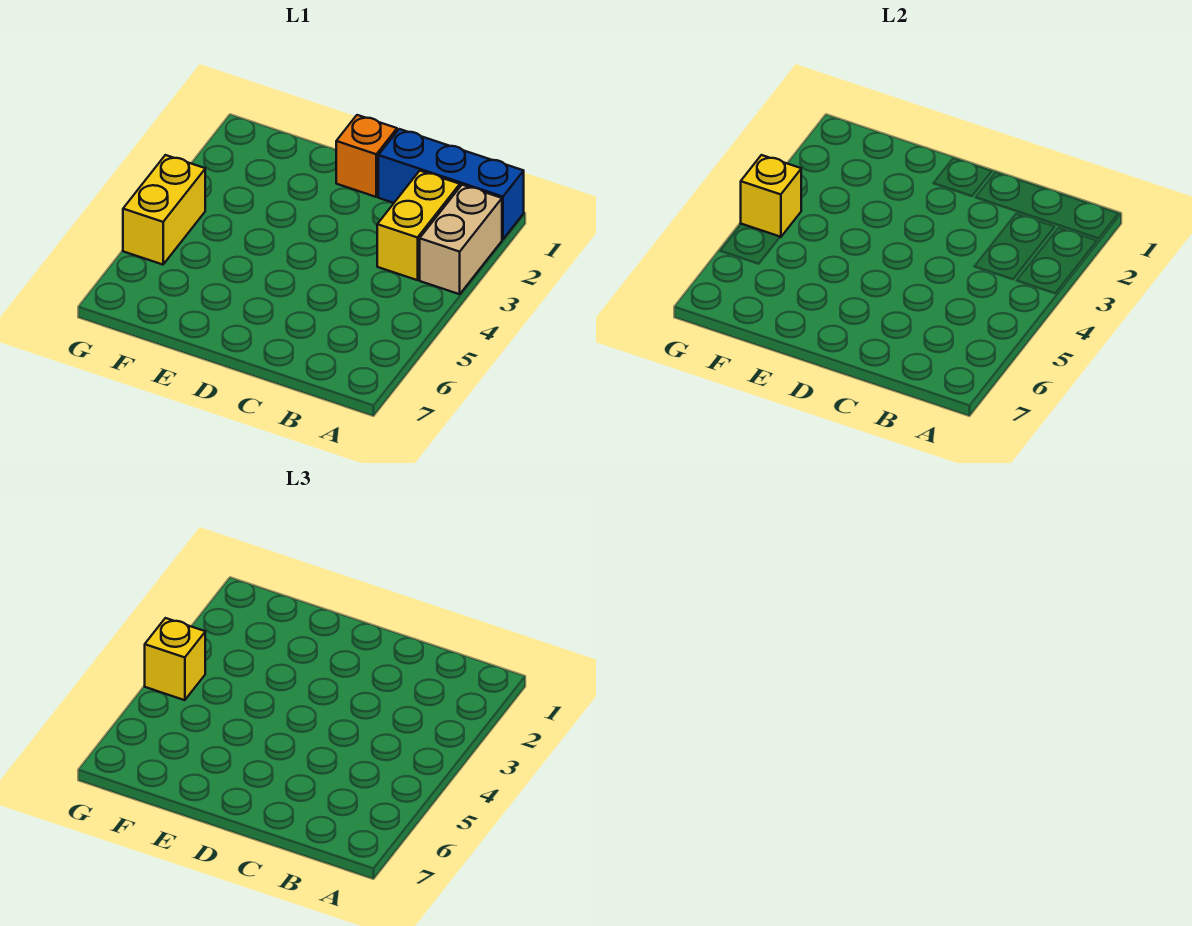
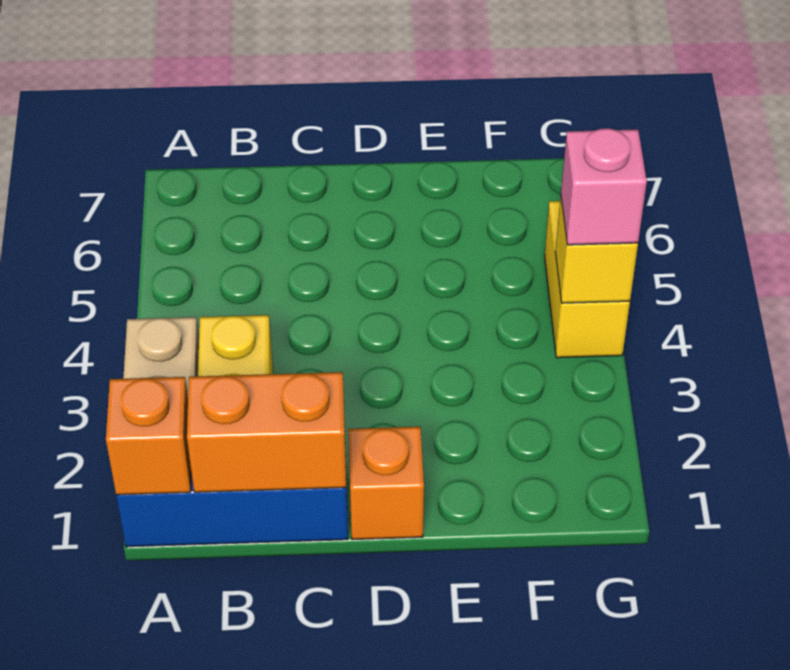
none -> orange 1x1 brick [106,377,191,495]
none -> orange 1x2 brick [187,372,346,492]
yellow 1x1 brick [145,618,205,700] -> pink 1x1 brick [561,128,647,245]

